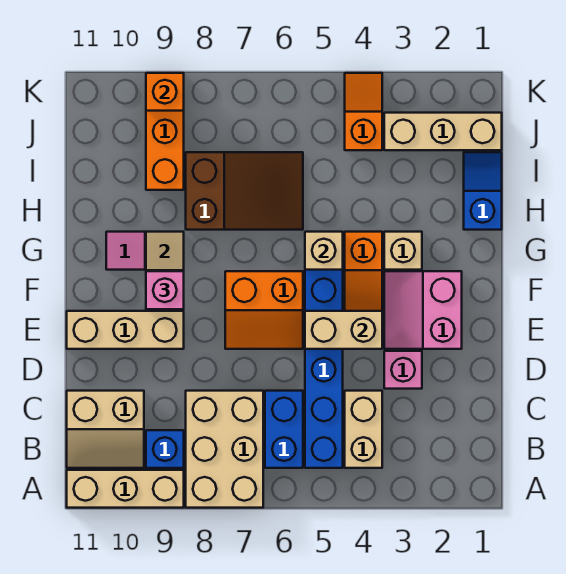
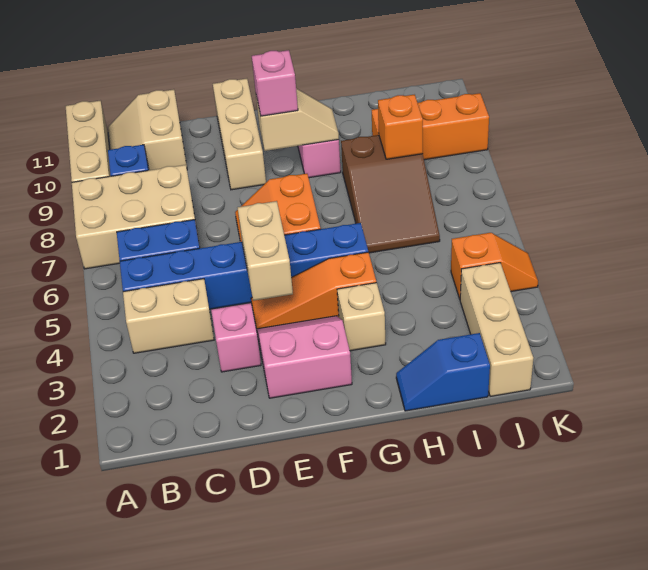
tan 1x1 brick [305,232,343,270] -> none
blue 1x2 slope [464,152,502,230] -> blue 1x2 slope turned to [396,333,490,411]
orange 1x1 brick [146,73,184,111] -> orange 1x1 brick moved to [378,95,423,159]

